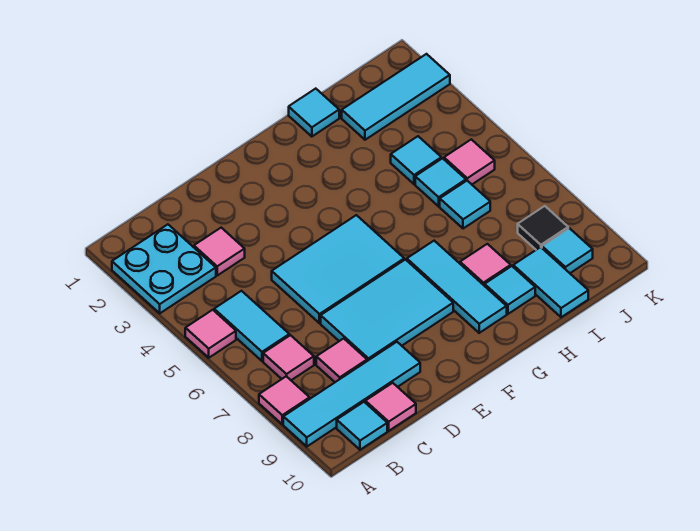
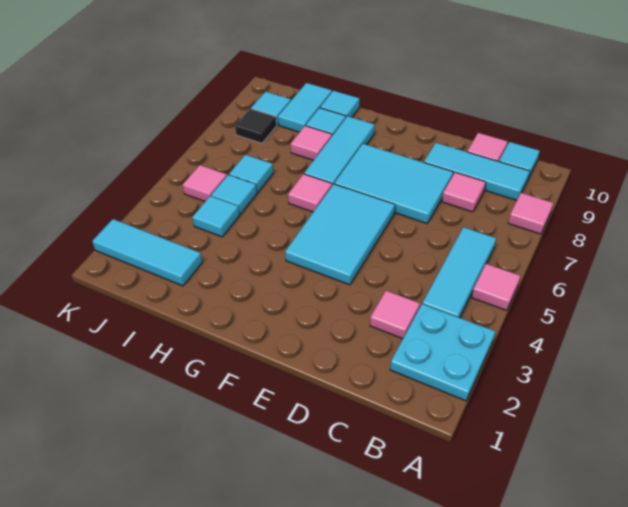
cyan 1x4 tile [283,342,420,446] -> cyan 1x3 tile [424,143,530,200]
cyan 1x2 tile [214,291,289,361] -> cyan 1x3 tile [422,227,496,318]
pink 1x1 tile [263,335,314,380] -> pink 1x1 tile moved to [288,174,332,212]
cyan 2x3 tile [272,215,404,323] -> cyan 2x3 tile turned to [285,184,395,285]
cyan 1x1 tile [289,89,339,137] -> cyan 1x1 tile moved to [320,91,359,117]

